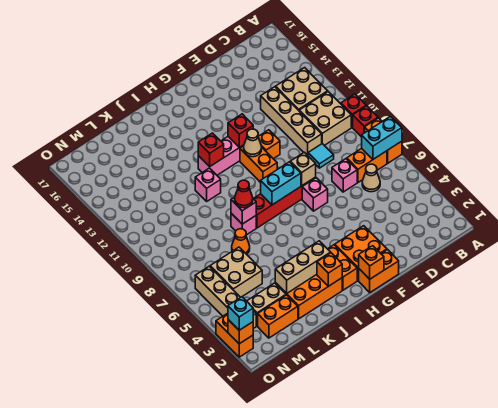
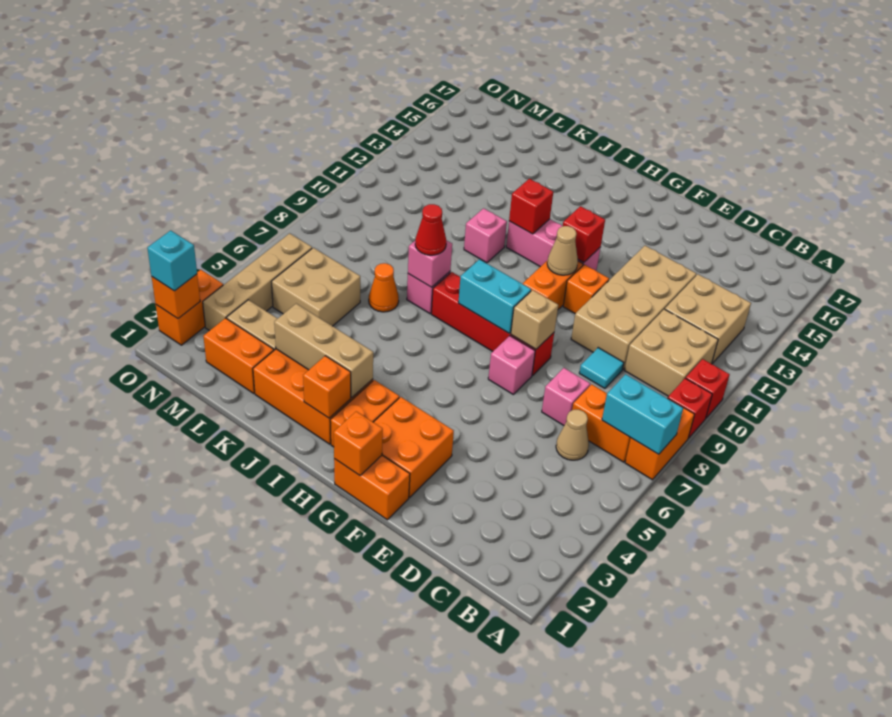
tan 1x4 brick [261,87,322,155] -> tan 2x4 brick [571,246,696,370]

